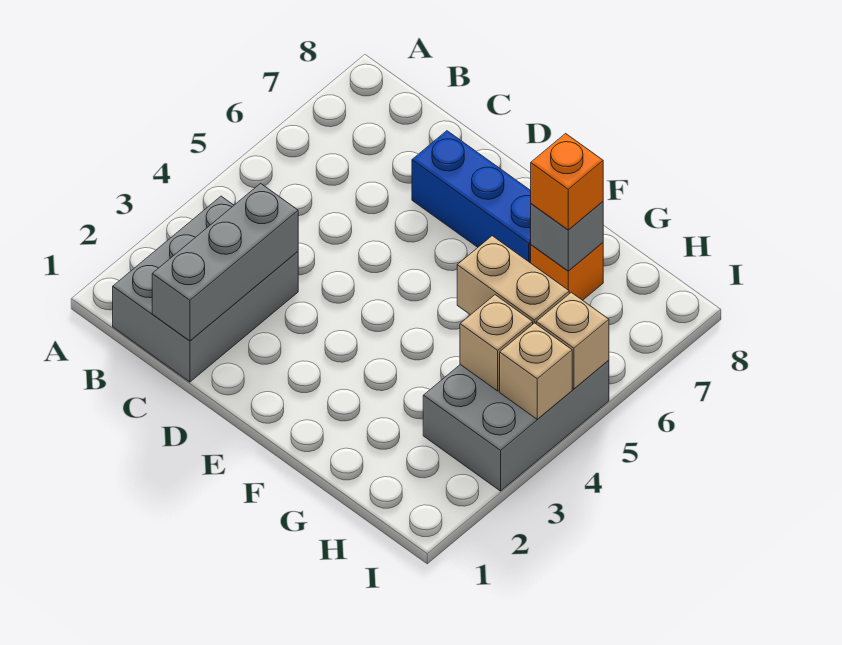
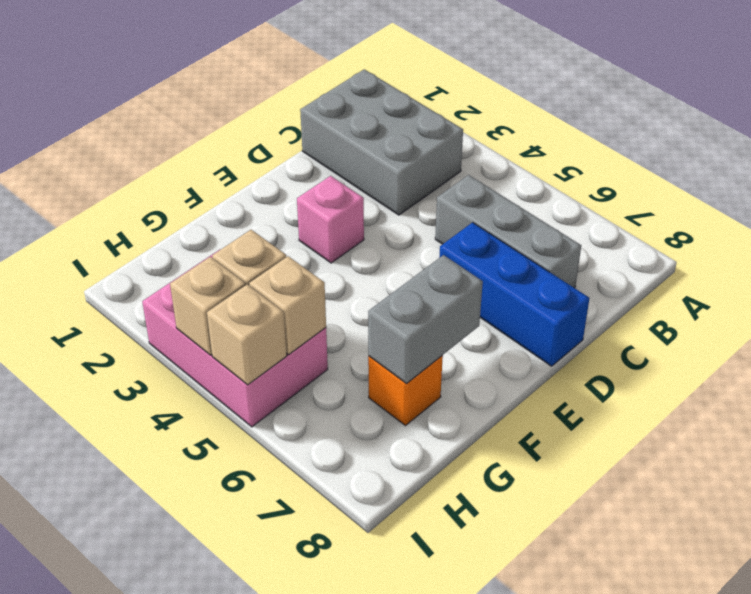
grey 1x3 brick [152,183,298,341] -> grey 1x3 brick moved to [435,175,581,288]
blue 1x3 brick [412,131,531,263] -> blue 1x3 brick turned to [439,222,589,366]
none -> pink 1x1 brick [297,176,364,263]
tan 1x2 brick [457,236,569,324] -> tan 1x1 brick [249,256,326,355]
grey 1x1 brick [531,202,603,271] -> grey 1x2 brick [368,255,483,384]
orange 1x1 brick [531,134,603,230] -> none
grey 2x3 brick [423,360,609,491] -> pink 2x3 brick [142,249,328,427]

